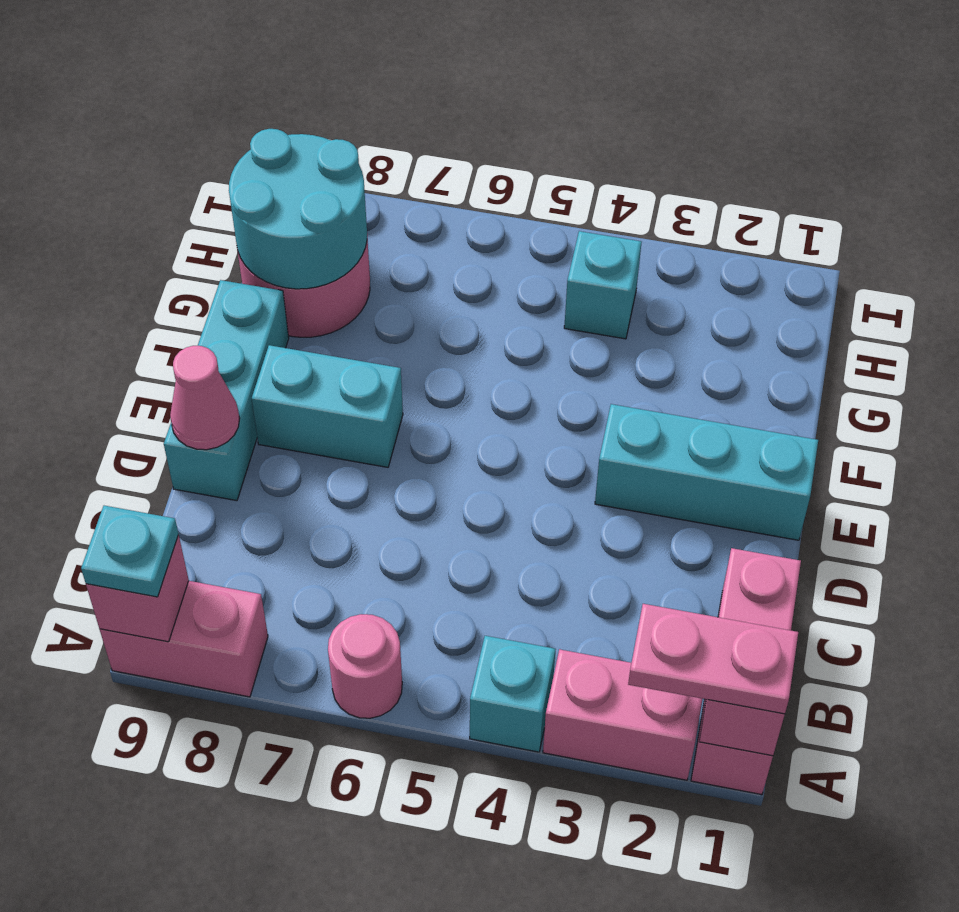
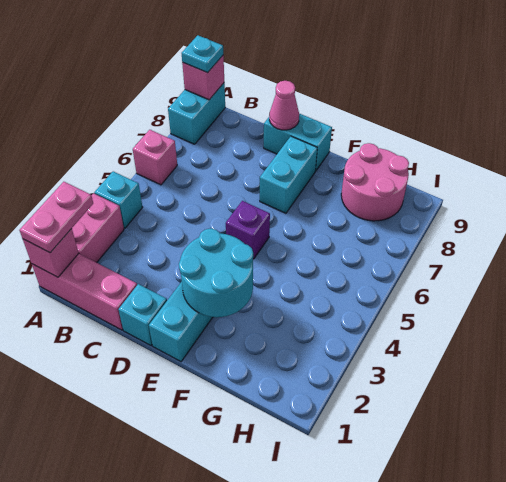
pink 1x1 round brick [328,614,402,718] -> pink 1x1 brick [133,130,177,185]
pink 1x2 brick [100,581,268,697] -> cyan 1x2 brick [168,83,225,144]
cyan 1x3 brick [164,280,289,501] -> cyan 1x2 brick [264,114,332,171]
none -> purple 1x1 brick [226,201,270,259]
cyan 2x2 round brick [229,129,367,289] -> cyan 2x2 round brick moved to [179,228,253,317]
cyan 1x1 brick [564,231,642,339] -> cyan 1x1 brick moved to [118,284,167,346]

